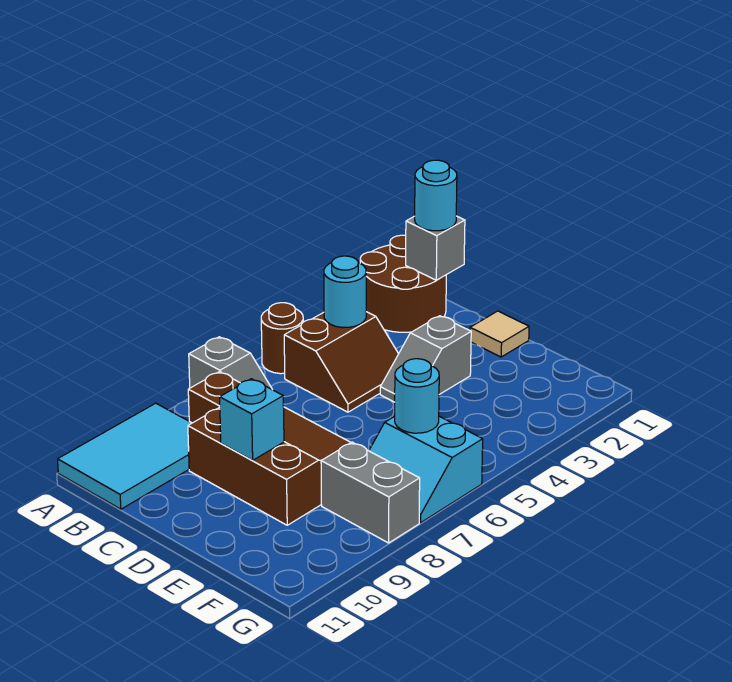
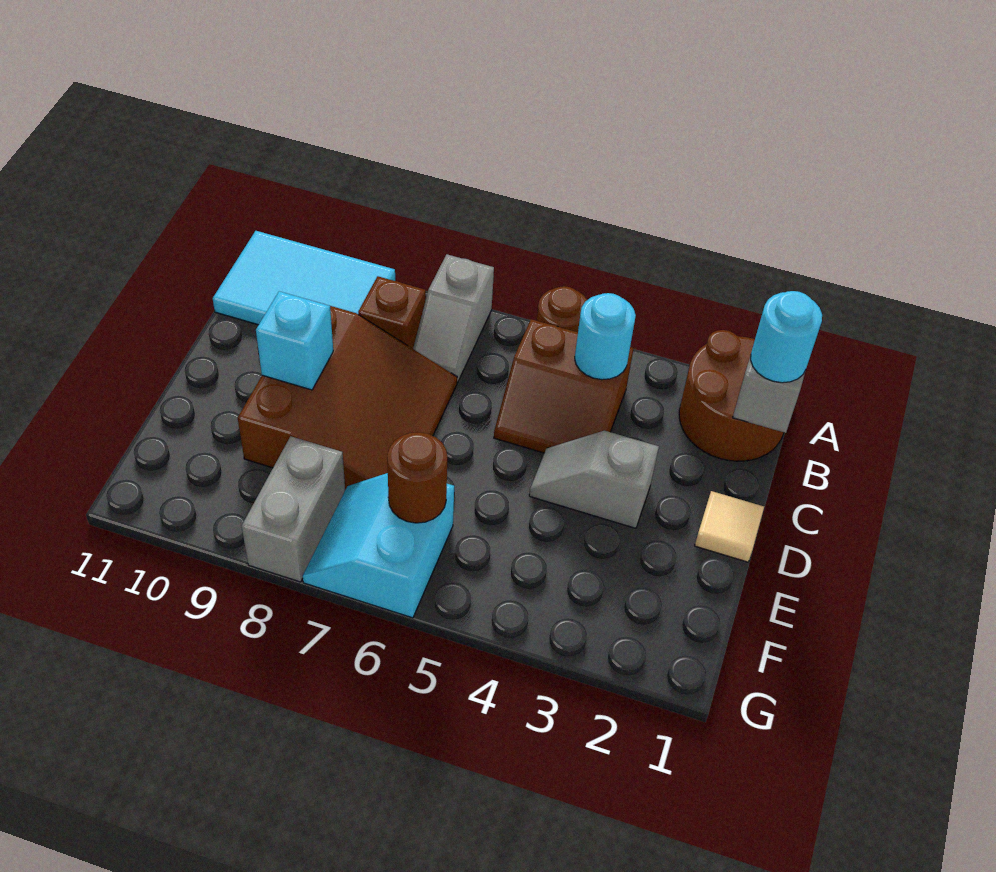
cyan 1x1 round brick [395,359,439,433] -> brown 1x1 round brick [387,432,447,523]

